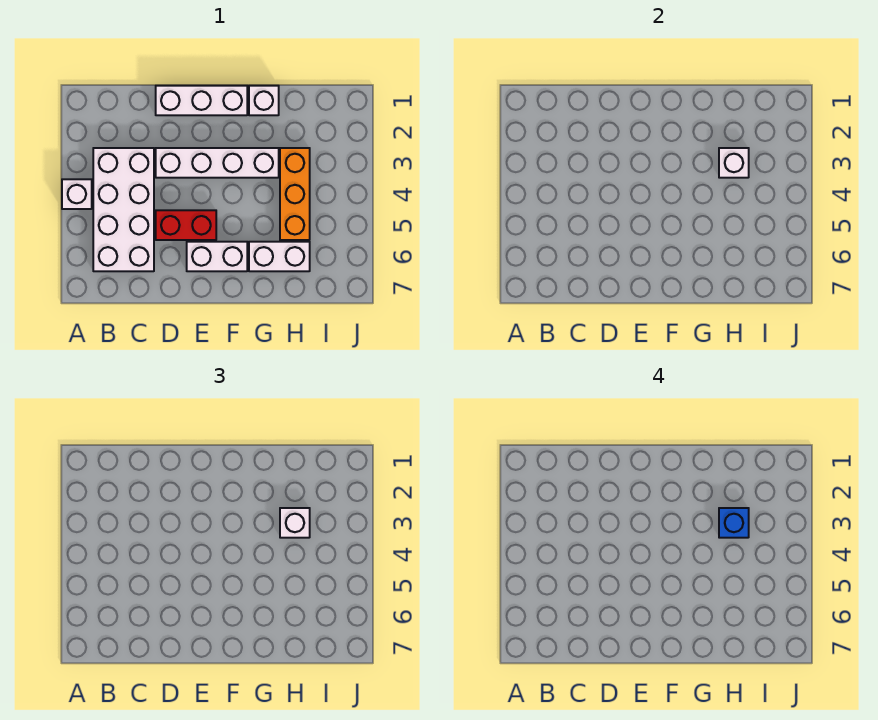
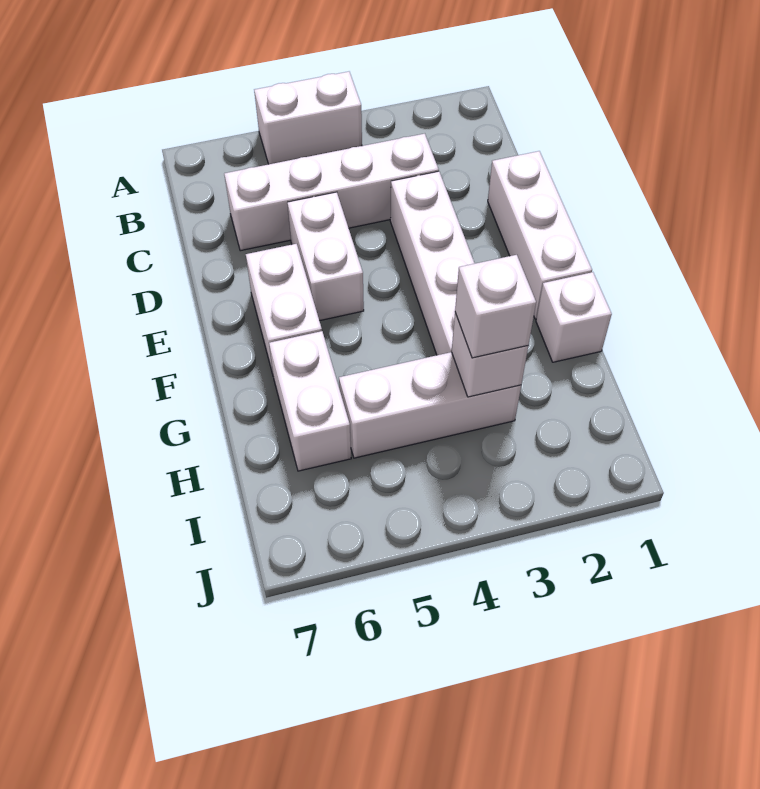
white 1x1 brick [62,179,92,209] -> white 1x2 brick [254,72,362,164]
white 2x4 brick [93,148,154,271] -> white 1x4 brick [224,134,439,251]
red 1x2 brick [156,210,216,240] -> white 1x2 brick [287,192,364,321]
orange 1x3 brick [280,148,310,240] -> white 1x3 brick [339,352,521,458]
blue 1x1 brick [719,508,749,538] -> none

